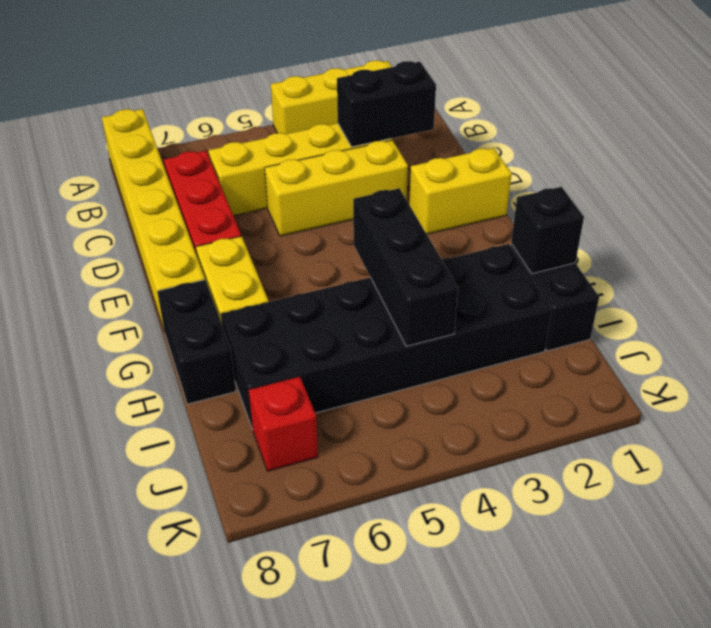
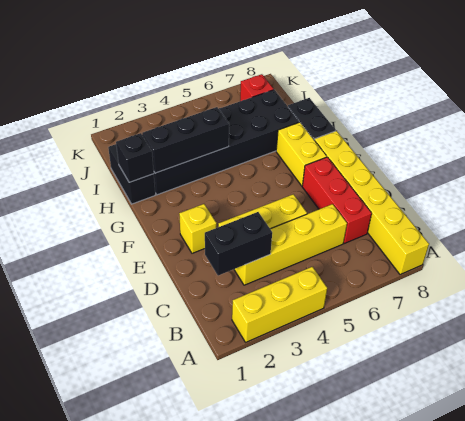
yellow 1x2 brick [409,148,512,234] -> yellow 1x1 brick [179,204,217,253]
black 1x3 brick [353,188,458,346] -> black 1x3 brick turned to [142,107,229,173]

